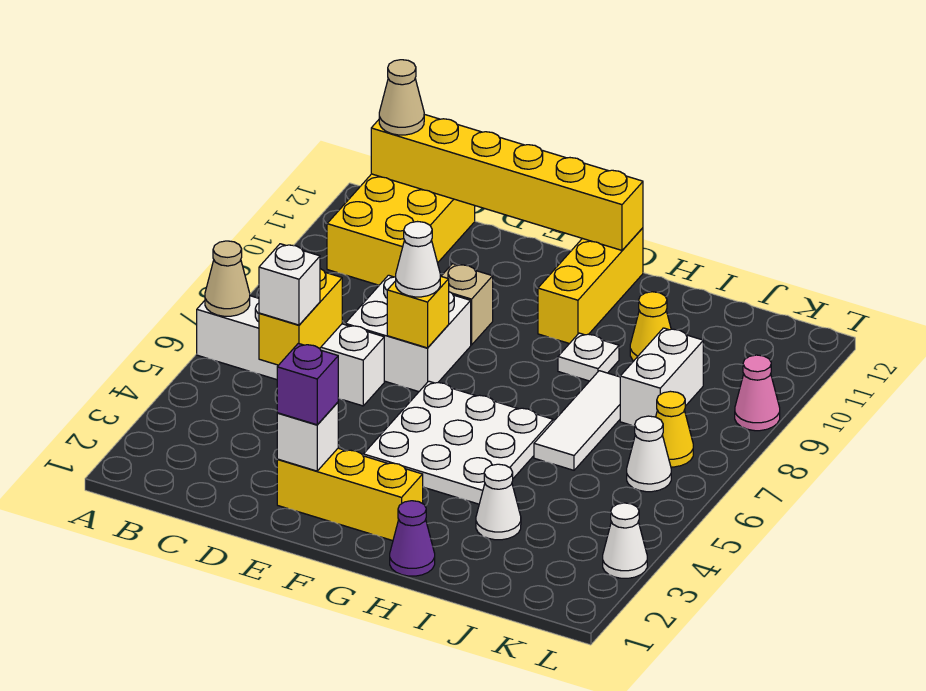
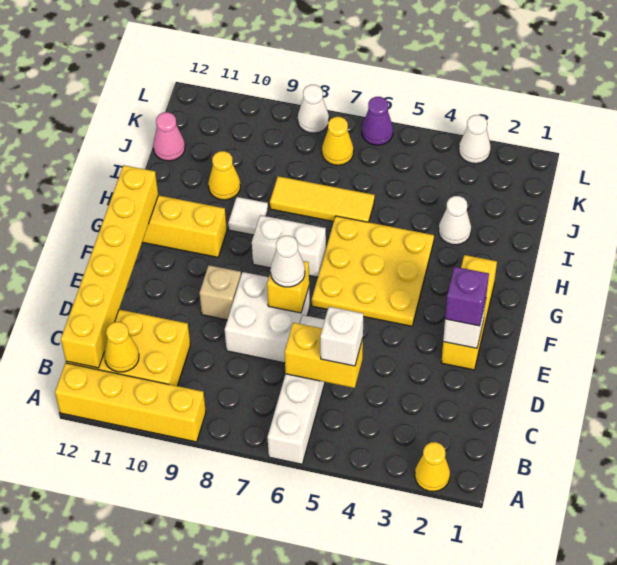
none -> yellow 1x1 cone [415,442,450,492]
tan 1x1 cone [205,241,250,316] -> none
none -> yellow 1x4 brick [55,363,206,442]
none -> yellow 1x1 cone [104,322,139,372]
tan 1x1 cone [379,60,424,135] -> none
white 3x3 plate [363,381,553,504] -> yellow 3x3 plate [312,216,434,326]
purple 1x1 cone [390,501,435,576] -> purple 1x1 cone moved to [362,97,393,145]
white 1x1 plate [558,333,619,381] -> white 1x1 tile [228,197,268,235]
white 1x3 tile [534,371,620,470] -> yellow 1x3 tile [270,176,375,222]
white 1x2 brick [620,328,703,426] -> white 1x2 brick moved to [252,215,326,277]
white 1x1 cone [627,416,671,492] -> white 1x1 cone moved to [298,85,329,133]
pink 1x1 cone [735,355,780,431] -> pink 1x1 cone moved to [153,112,185,161]

